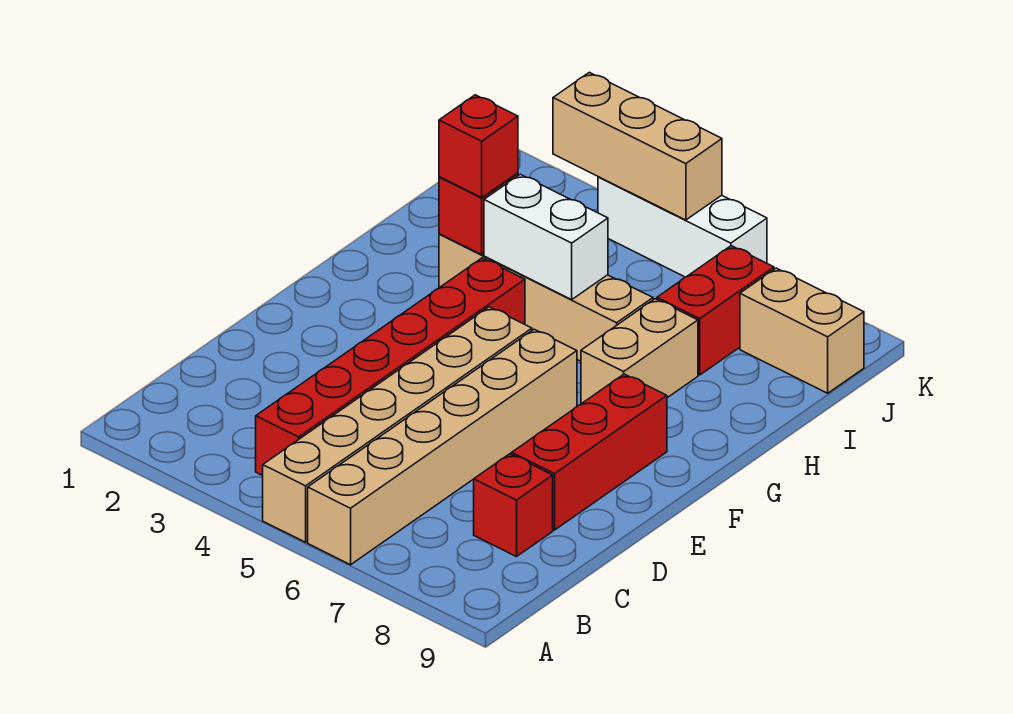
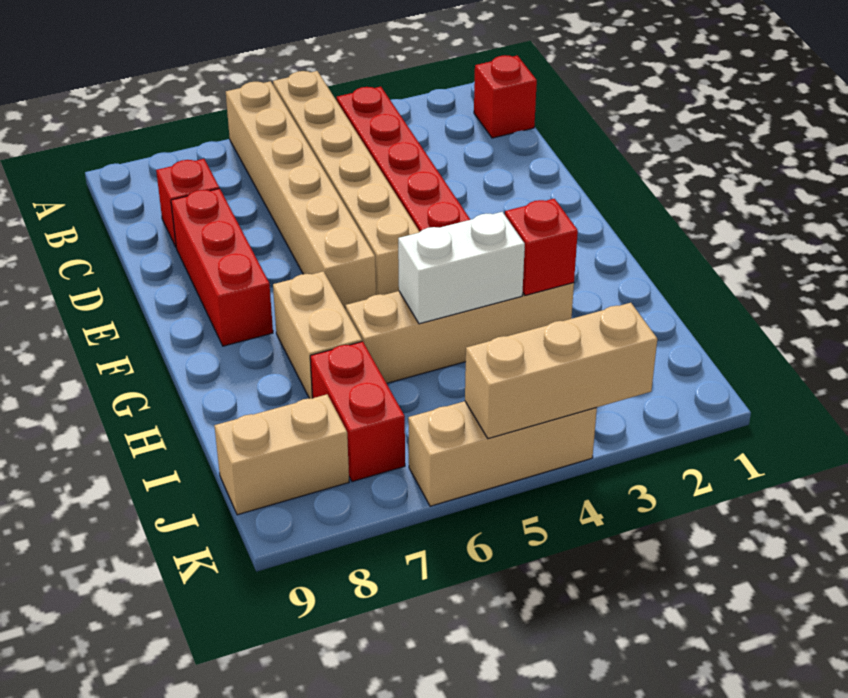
red 1x1 brick [439,95,518,198] -> red 1x1 brick moved to [474,55,537,138]
white 1x3 brick [598,177,767,277] -> tan 1x3 brick [408,401,597,506]

